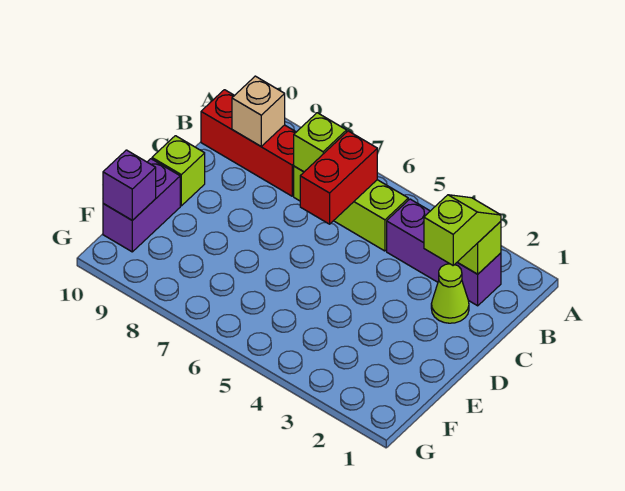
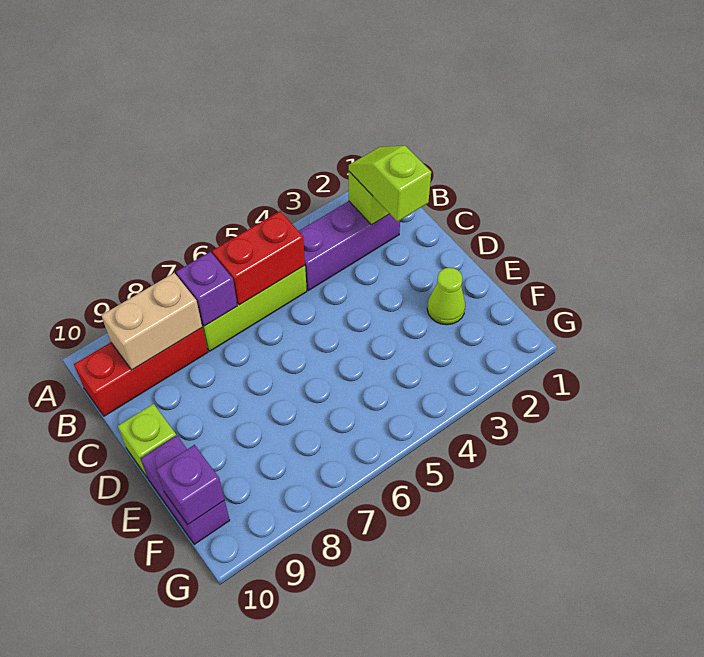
red 1x2 brick [300,131,377,224] -> red 1x2 brick turned to [212,211,305,305]
lime 1x1 brick [294,113,347,172] -> purple 1x1 brick [176,252,237,326]
tan 1x1 brick [232,76,285,146] -> tan 1x2 brick [101,273,202,370]
lime 1x1 cone [431,264,469,323] -> lime 1x1 cone moved to [427,268,465,325]

